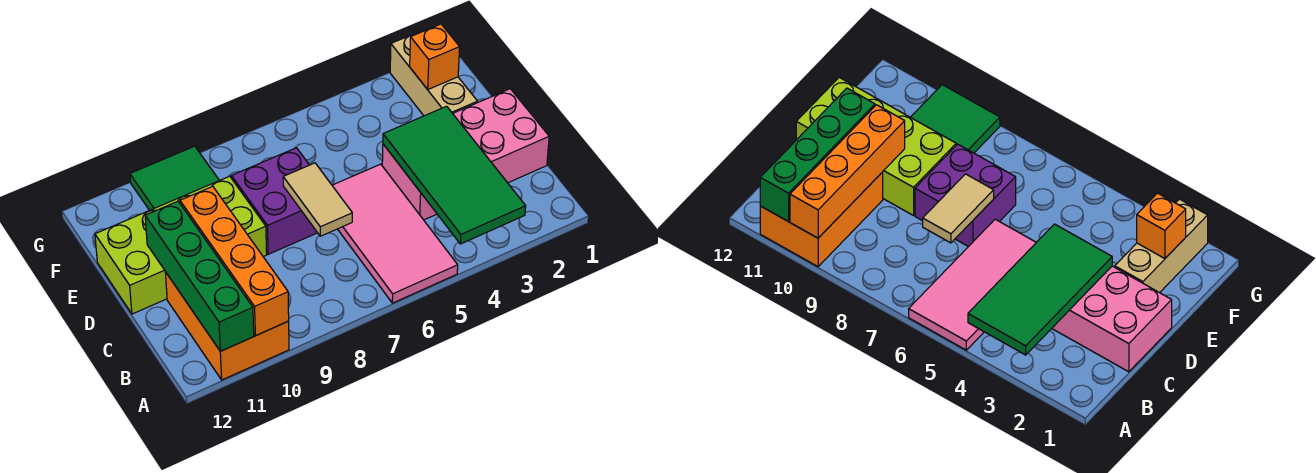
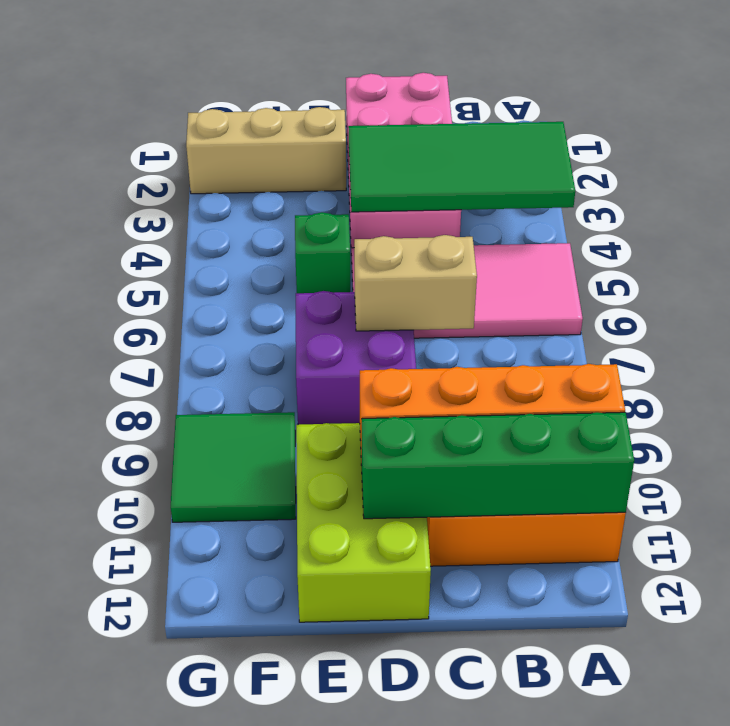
tan 1x2 tile [283,163,352,236] -> tan 1x2 brick [354,235,477,331]
lime 2x4 brick [95,176,267,314] -> lime 2x3 brick [296,423,431,622]
none -> green 1x1 brick [295,212,350,293]
orange 1x1 brick [410,24,460,89] -> none

